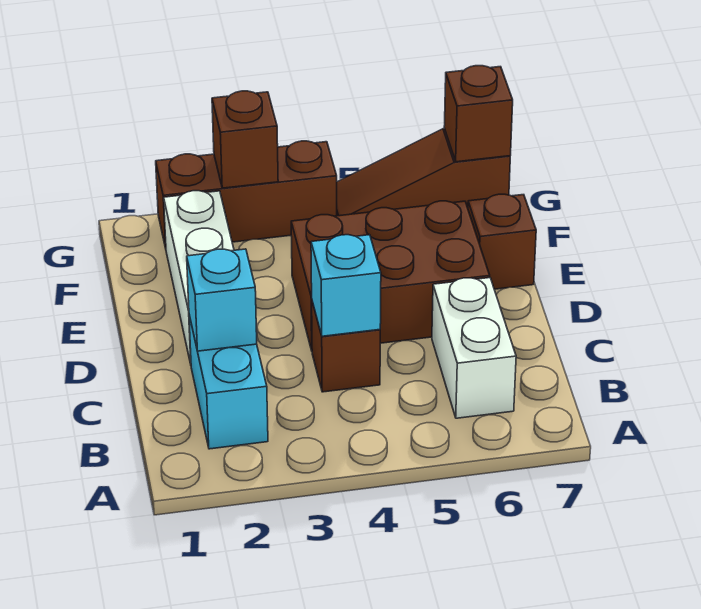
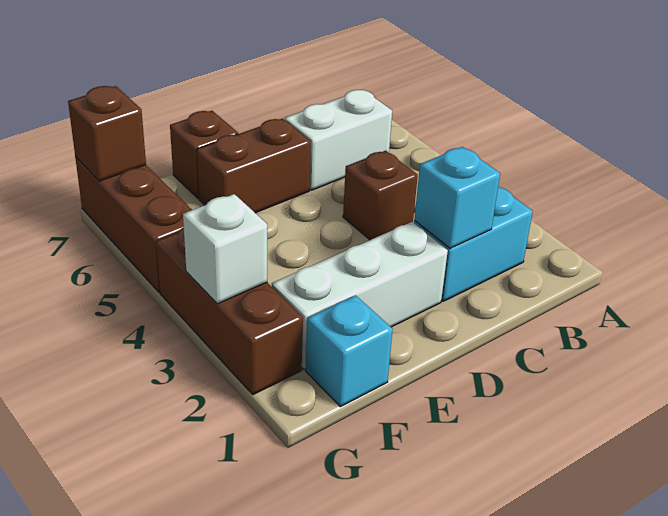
cyan 1x1 brick [311,235,381,336] -> cyan 1x1 brick moved to [306,295,393,407]
brown 2x3 brick [291,201,490,350] -> brown 1x2 brick [197,119,311,213]
brown 1x1 brick [212,91,278,188] -> white 1x1 brick [183,194,267,304]
brown 1x3 slope [337,128,510,216] -> brown 1x3 brick [75,157,192,292]

